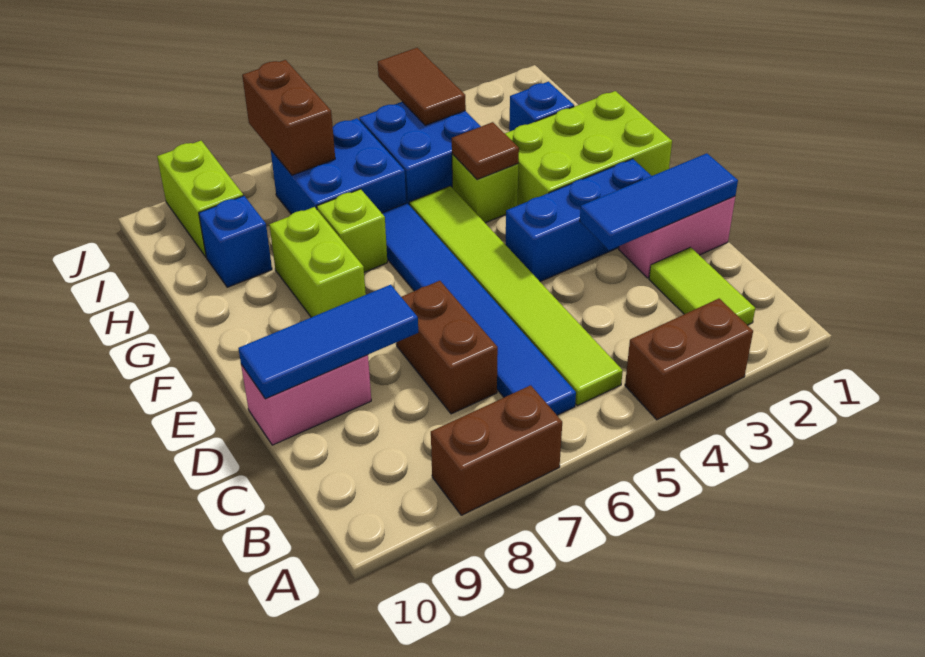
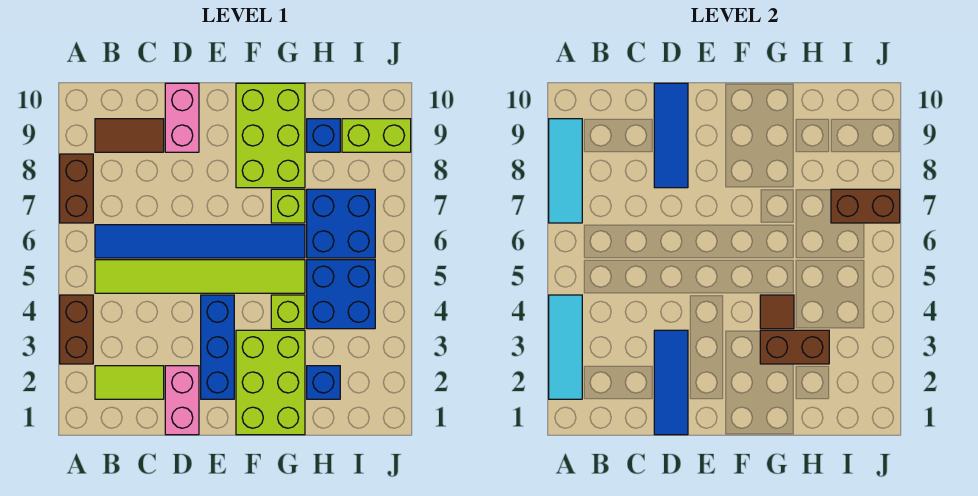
none -> cyan 1x3 tile [549,295,582,399]
none -> cyan 1x3 tile [549,119,582,223]
brown 1x2 brick [396,281,498,414] -> brown 1x2 brick moved to [760,330,829,364]
lime 1x2 brick [269,207,366,317] -> lime 2x3 brick [236,83,305,188]
brown 1x2 tile [378,48,466,125] -> brown 1x2 tile moved to [95,119,164,152]

